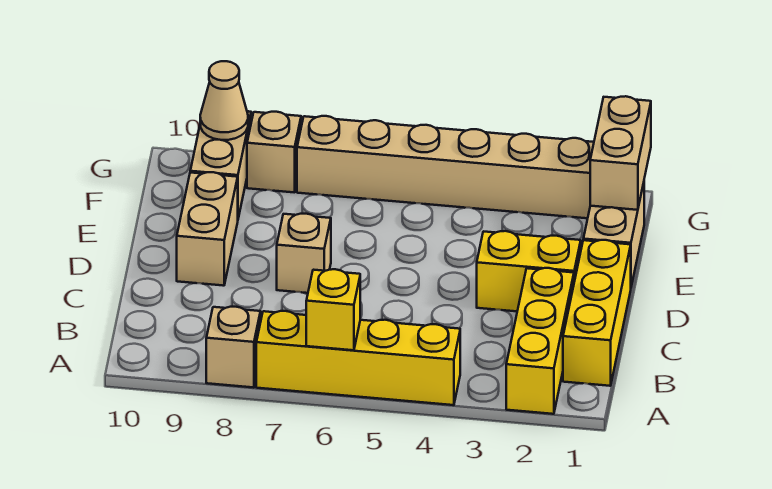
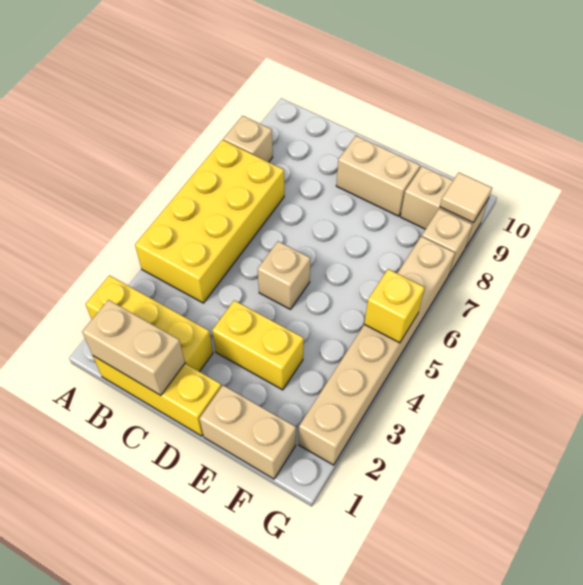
yellow 1x4 brick [256,311,460,405] -> yellow 2x4 brick [135,140,284,303]
yellow 1x1 brick [306,269,360,350] -> yellow 1x1 brick moved to [364,269,425,343]
yellow 1x2 brick [477,231,581,311] -> yellow 1x2 brick turned to [212,300,304,390]
tan 1x1 brick [277,214,331,293] -> tan 1x1 brick moved to [258,241,310,309]
tan 1x2 brick [590,96,651,210] -> tan 1x2 brick moved to [82,300,185,395]
tan 1x1 cone [200,61,248,140] -> tan 1x1 tile [440,173,492,223]

